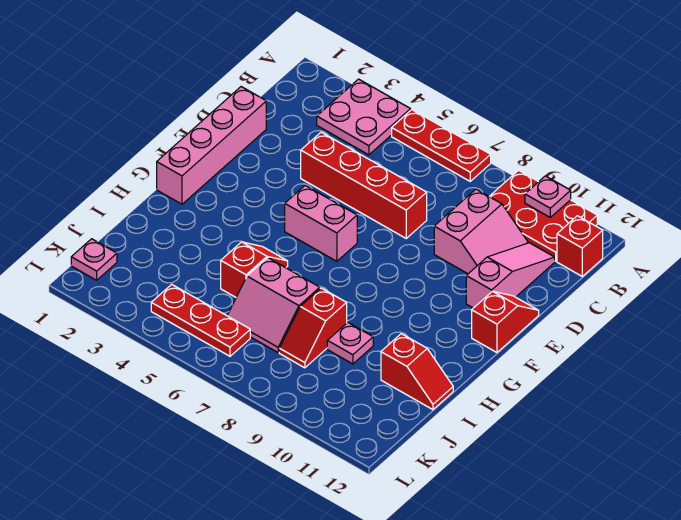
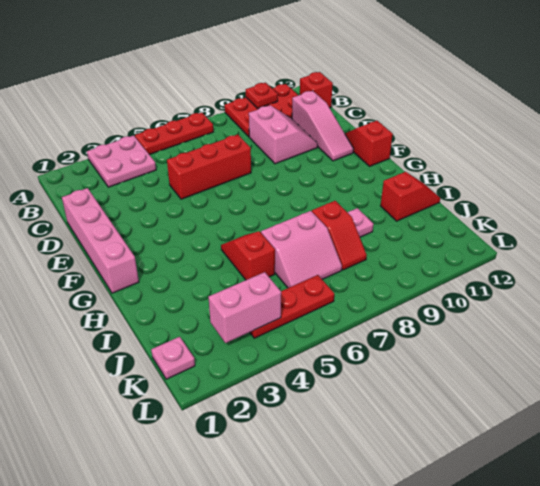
pink 1x1 plate [525,176,571,217] -> red 1x1 plate [246,83,278,108]
pink 1x3 slope [466,243,555,308] -> pink 1x3 slope turned to [292,91,354,161]
red 1x4 brick [301,132,427,238] -> red 1x3 brick [167,135,251,199]
pink 1x2 brick [285,185,357,261] -> pink 1x2 brick moved to [208,272,281,343]

